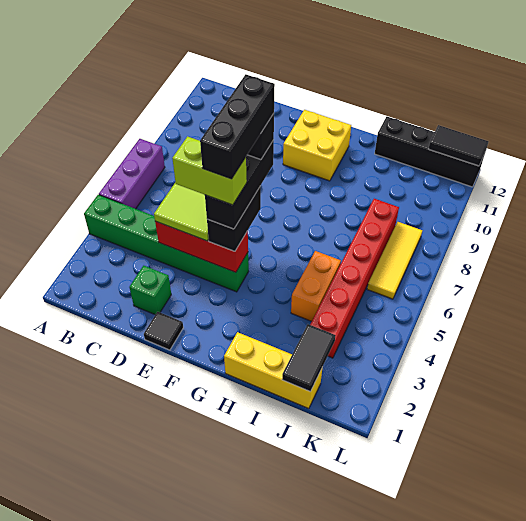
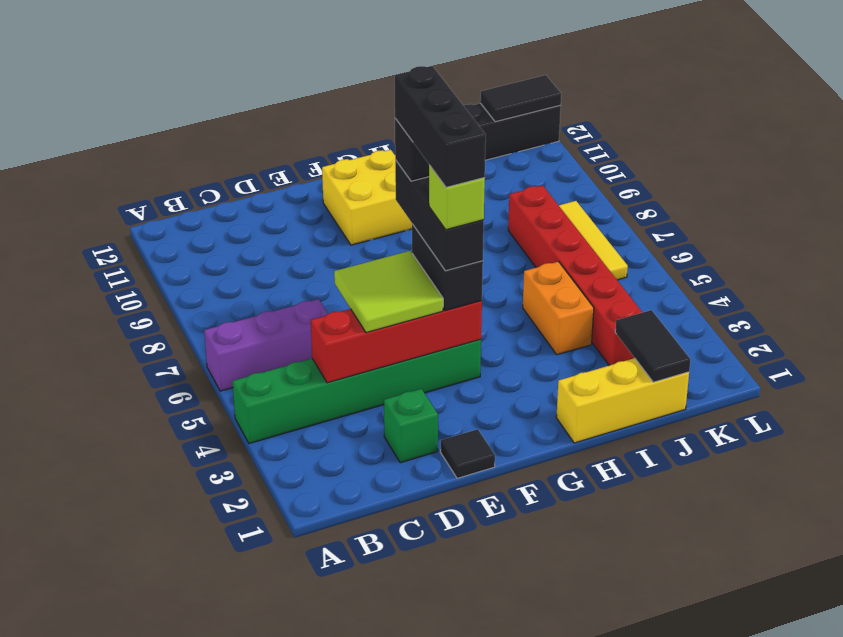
purple 1x3 brick [99,139,165,209] -> purple 1x3 brick turned to [204,299,328,391]
red 1x3 brick [155,221,248,272] -> red 1x4 brick [311,301,482,383]
lime 1x2 brick [172,136,247,205] -> lime 1x1 brick [429,165,485,230]

